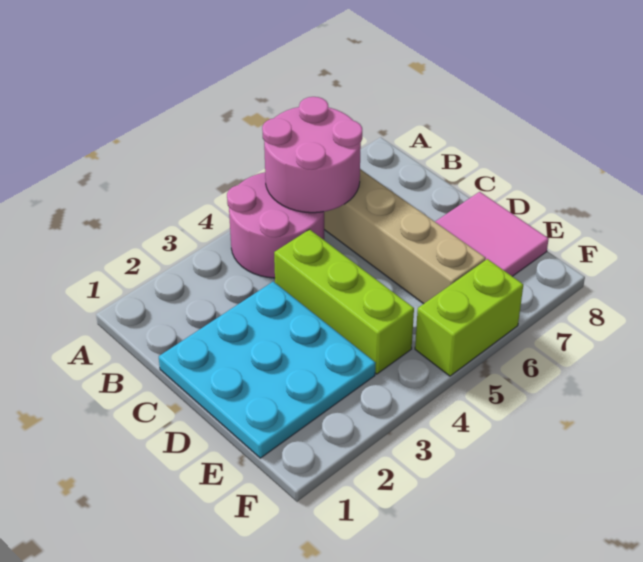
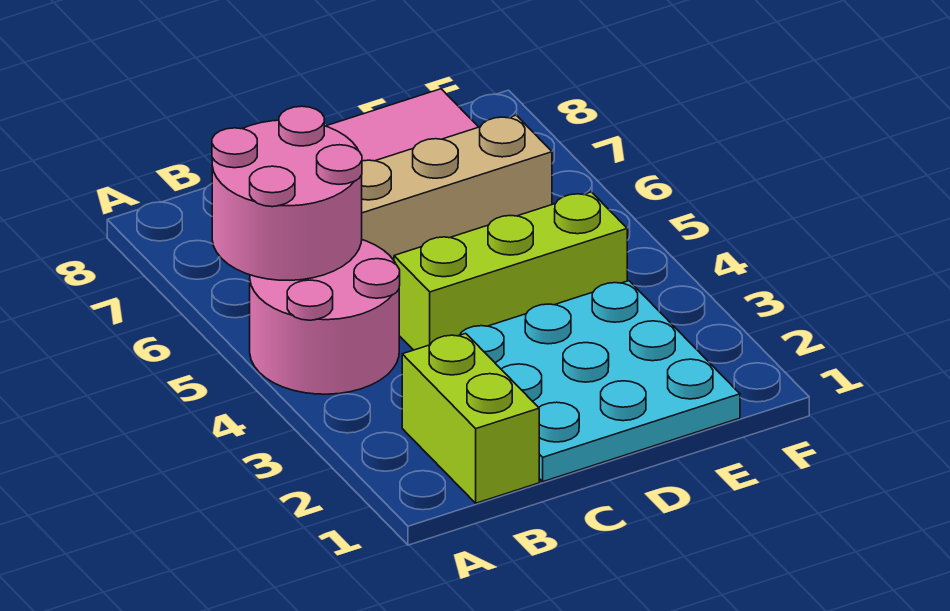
lime 1x2 brick [415,259,523,376] -> lime 1x2 brick moved to [402,333,539,503]

